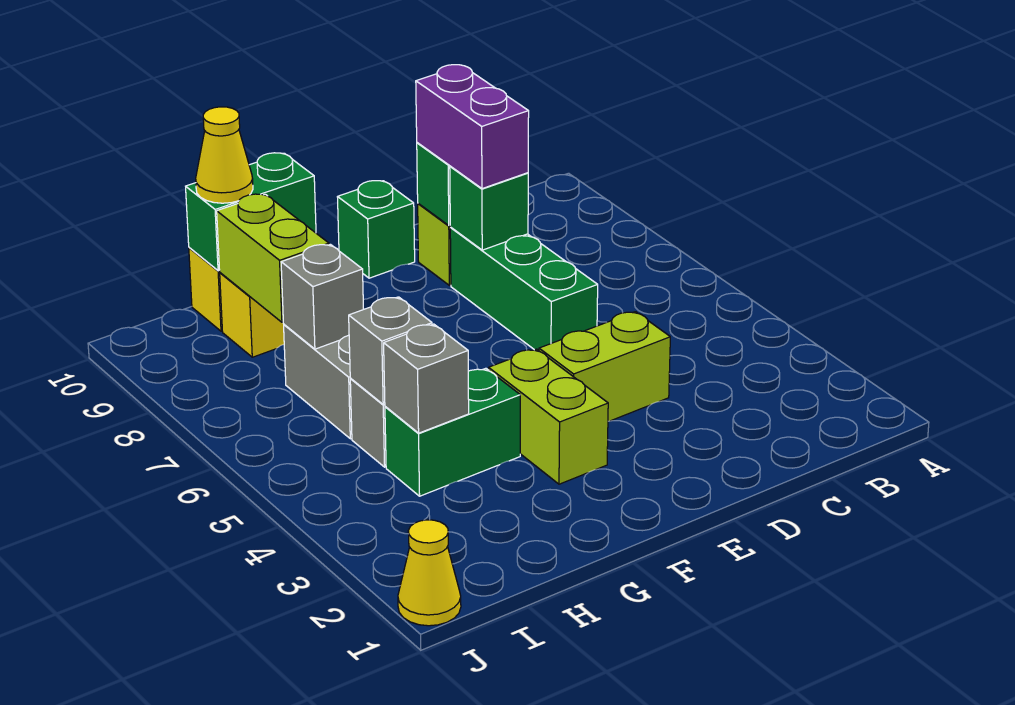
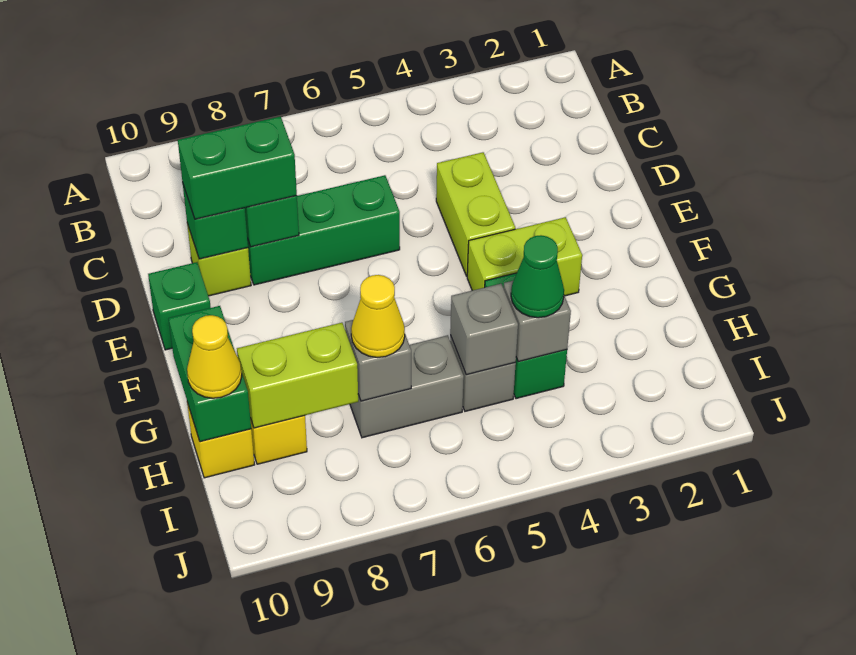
purple 1x2 brick [416,65,529,189] -> green 1x2 brick [178,116,297,219]
none -> green 1x1 cone [511,235,564,318]
yellow 1x1 cone [398,520,461,626] -> yellow 1x1 cone moved to [351,275,405,357]

